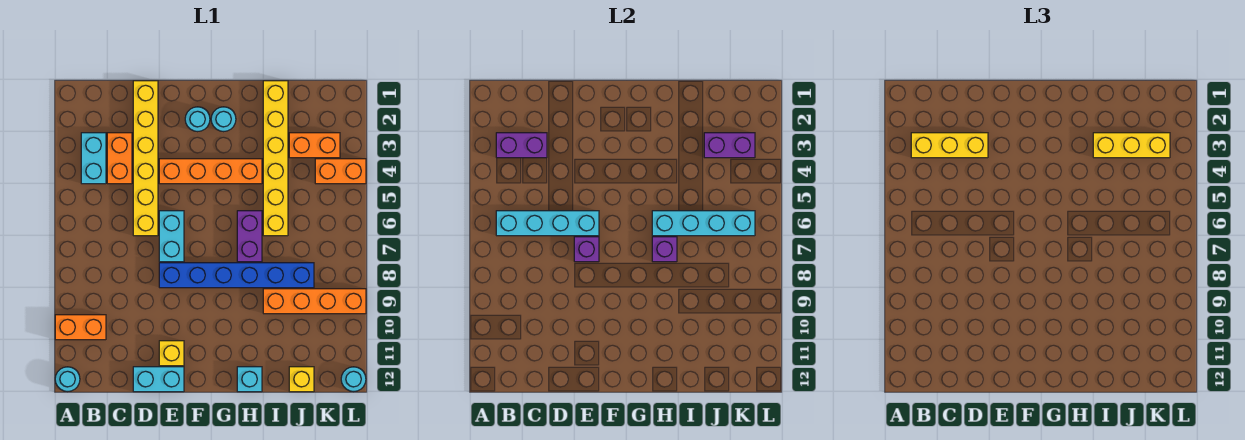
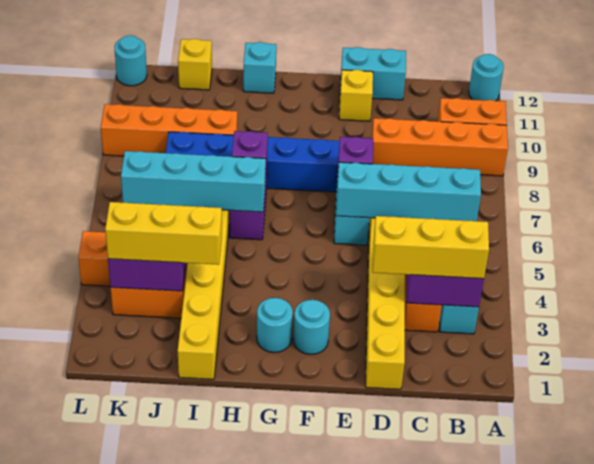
orange 1x4 brick [159,159,262,184] -> orange 1x4 brick moved to [372,118,508,176]

